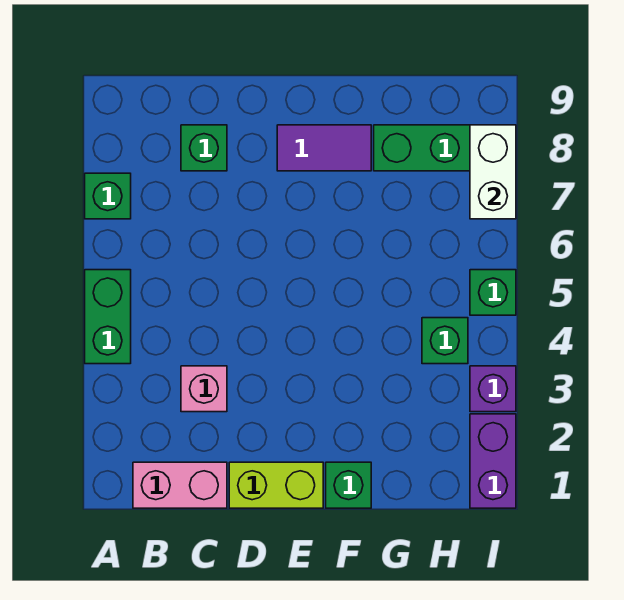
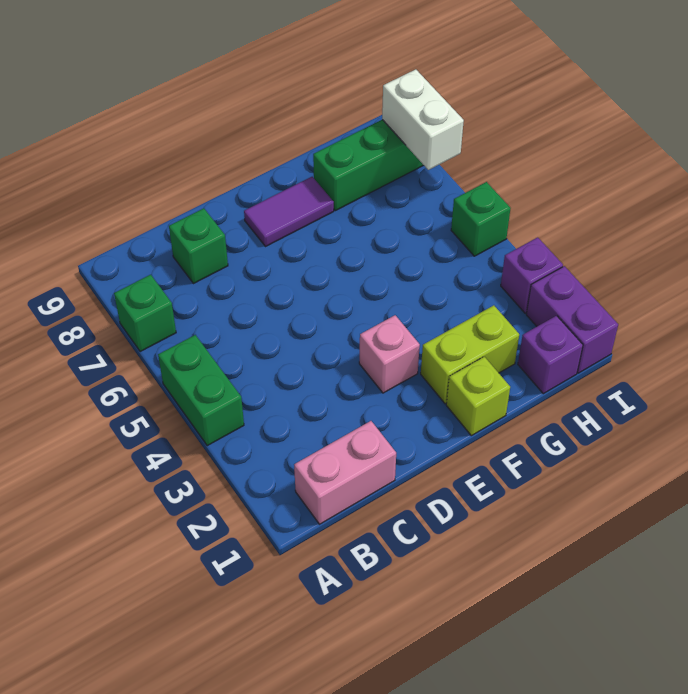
pink 1x1 brick [181,366,227,412] -> pink 1x1 brick moved to [359,315,420,393]
lime 1x2 brick [229,462,323,508] -> lime 1x2 brick moved to [421,305,519,404]
green 1x1 brick [326,462,371,508] -> lime 1x1 brick [446,357,510,436]
none -> purple 1x1 brick [518,316,583,394]
green 1x1 brick [422,318,468,364] -> none

